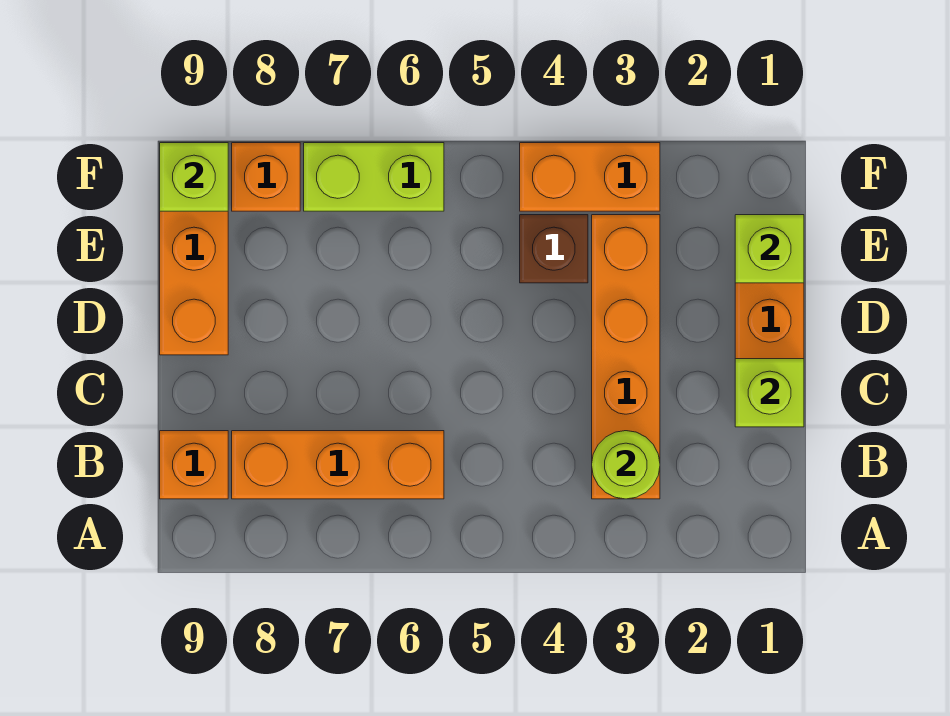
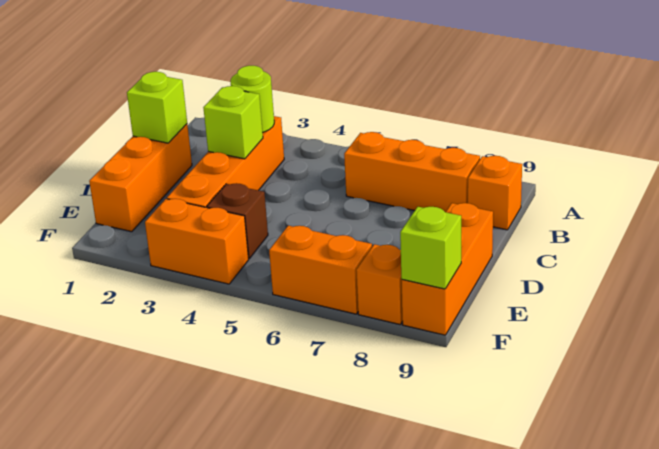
lime 1x1 brick [735,215,804,283] -> lime 1x1 brick moved to [203,86,263,159]
lime 1x2 brick [304,143,444,211] -> orange 1x2 brick [269,226,372,314]

